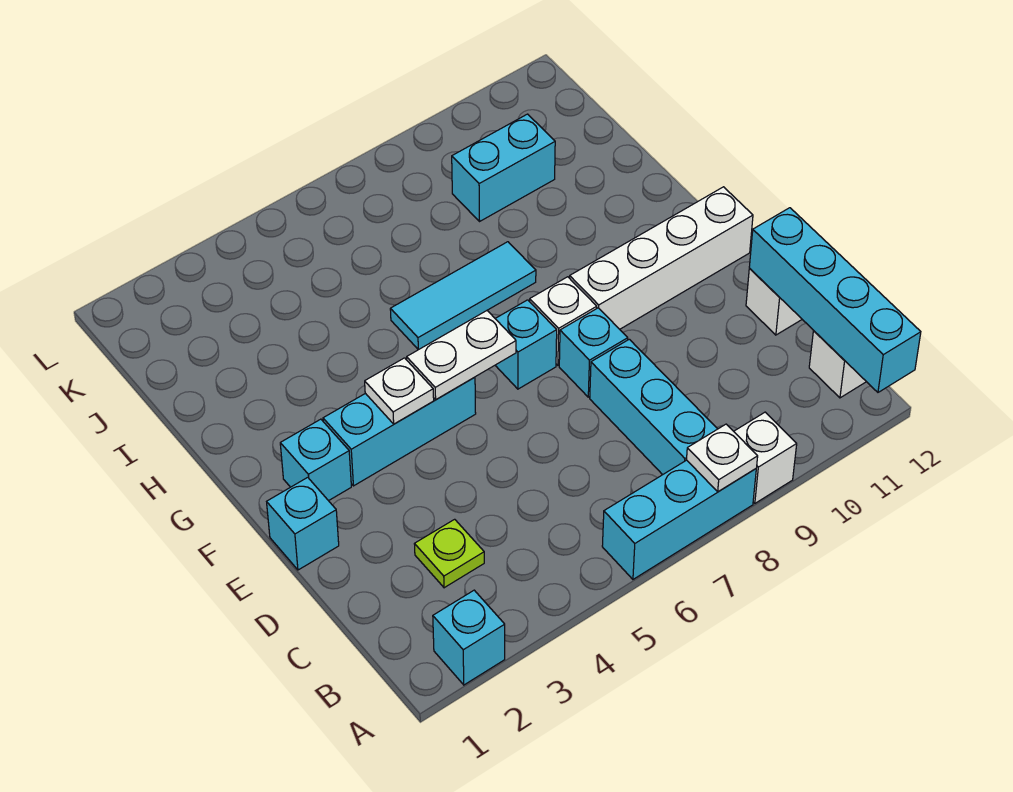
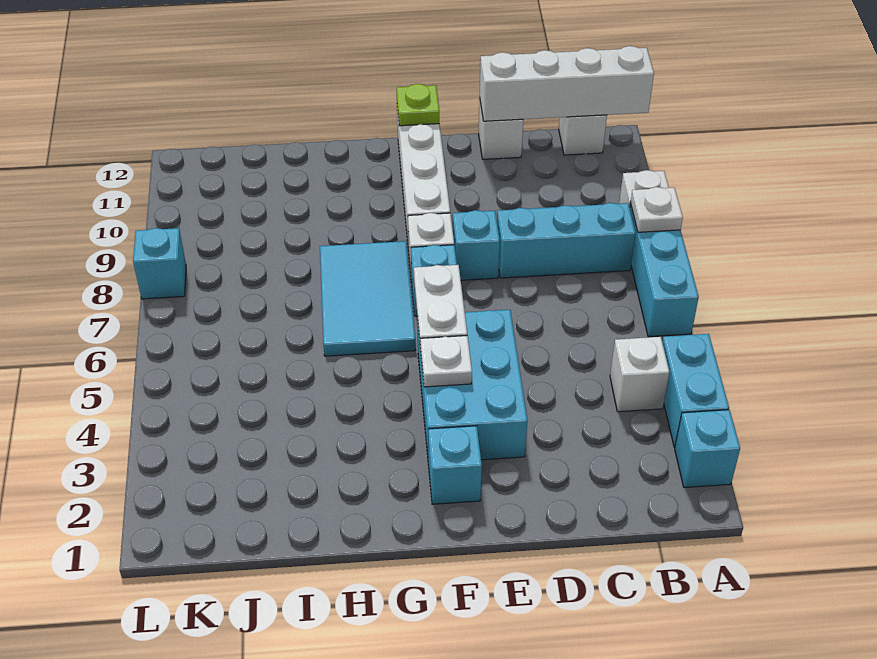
cyan 1x4 brick [749,208,921,392] -> white 1x4 brick [480,46,654,121]
none -> white 1x1 brick [610,337,670,412]
lime 1x1 plate [415,519,484,588] -> lime 1x1 plate moved to [397,84,439,126]
cyan 1x1 brick [267,477,339,570] -> cyan 1x1 brick moved to [133,228,186,299]
cyan 1x3 brick [323,377,476,486] -> cyan 2x3 brick [417,310,527,460]
cyan 1x3 tile [390,242,536,350] -> cyan 2x3 tile [320,241,416,356]
cyan 1x2 brick [452,114,555,221] -> cyan 1x2 brick moved to [662,334,729,447]

